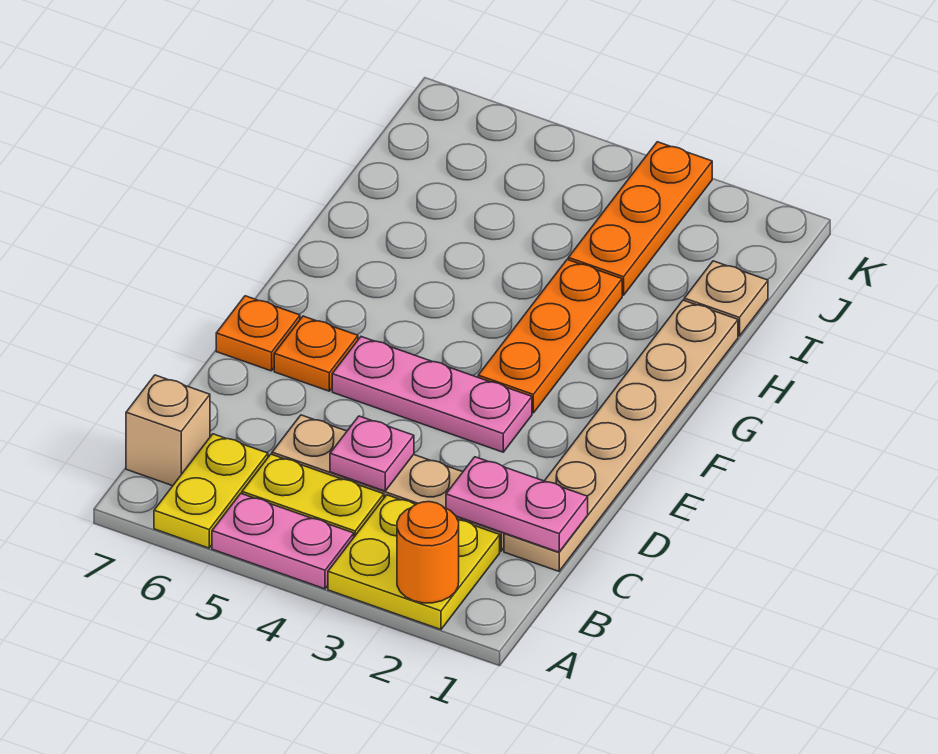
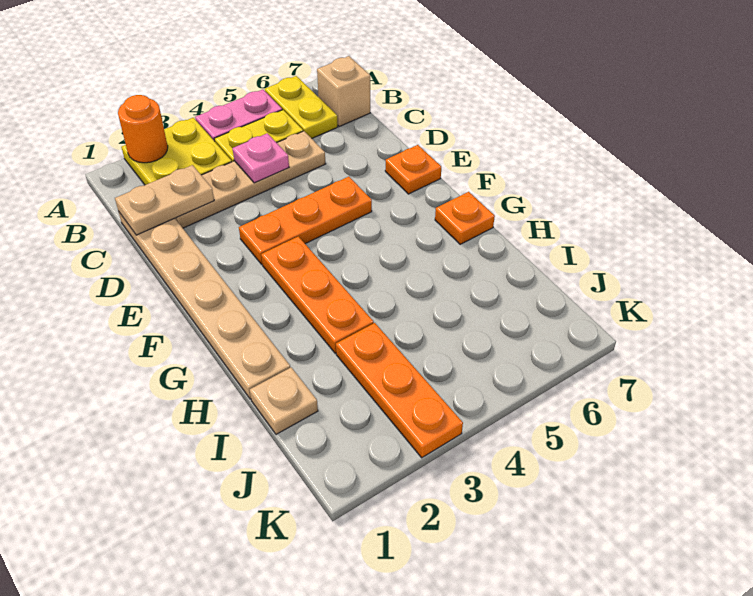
pink 1x2 plate [446,457,588,552] -> tan 1x2 plate [115,165,214,235]
pink 1x3 plate [332,337,532,452] -> orange 1x3 plate [239,177,372,264]
orange 1x1 plate [274,316,358,391] -> orange 1x1 plate moved to [435,192,495,244]

